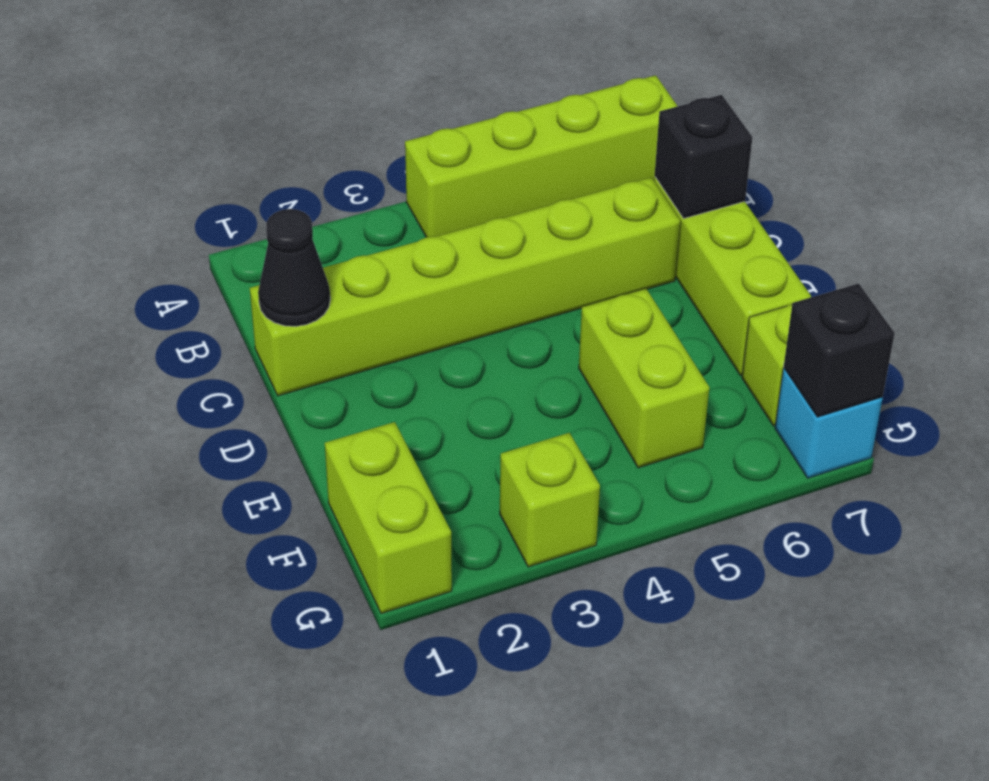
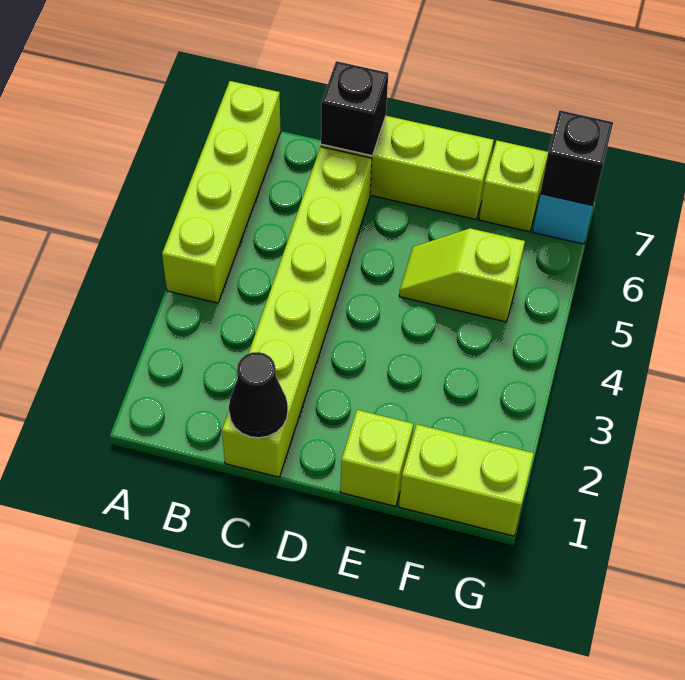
lime 1x2 brick [579,289,709,468] -> lime 1x2 slope [399,228,525,322]
lime 1x1 brick [500,433,600,567] -> lime 1x1 brick moved to [340,410,413,506]

